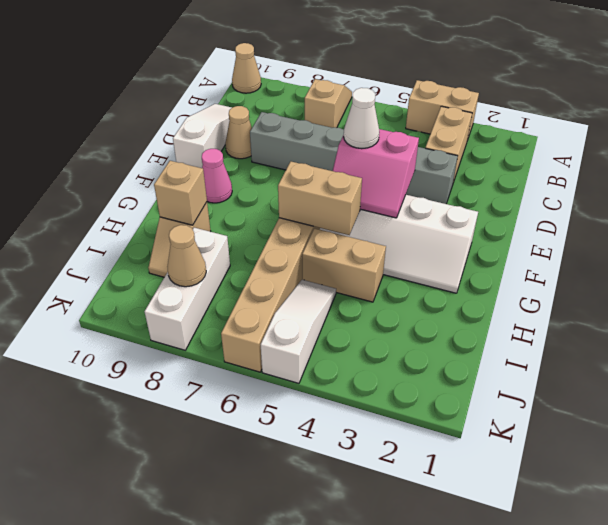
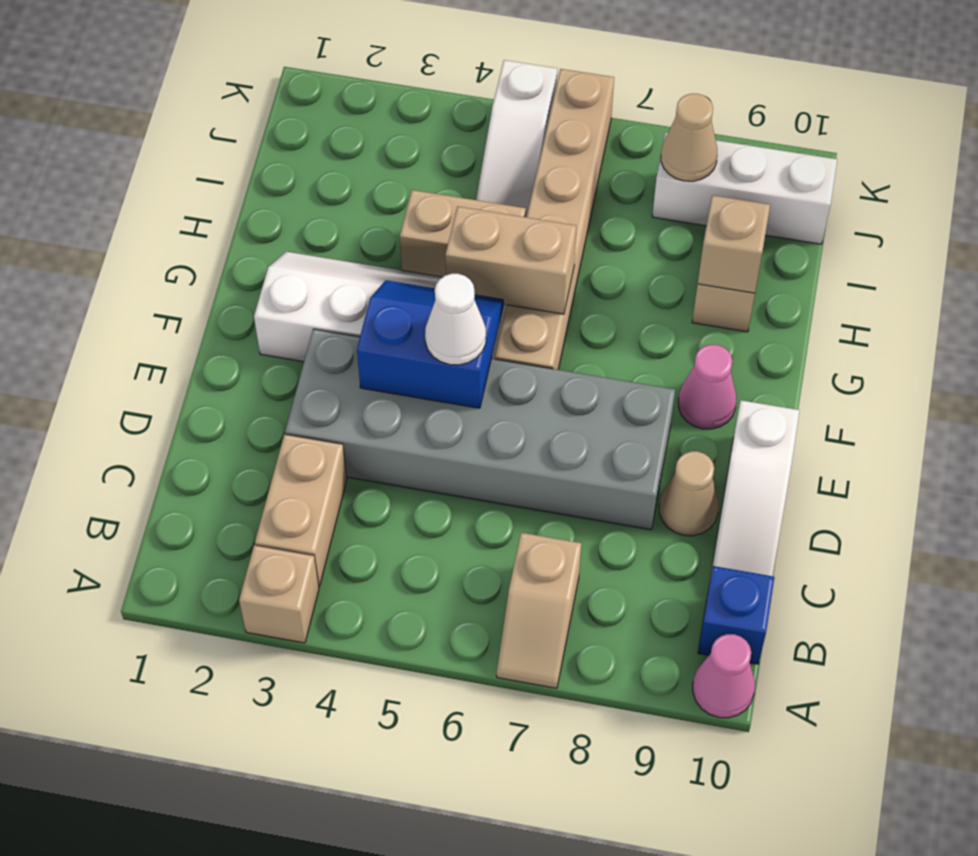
tan 1x2 brick [406,80,479,140] -> tan 1x1 brick [239,545,319,643]
tan 1x1 cone [232,43,261,93] -> pink 1x1 cone [693,634,755,718]
none -> blue 1x1 brick [698,566,774,664]
grey 1x6 brick [250,112,458,204] -> grey 2x6 brick [285,329,675,530]
pink 2x2 slope [333,129,419,218] -> blue 2x2 slope [357,280,503,408]
white 1x3 brick [145,228,230,350] -> white 1x3 brick turned to [652,132,837,244]

